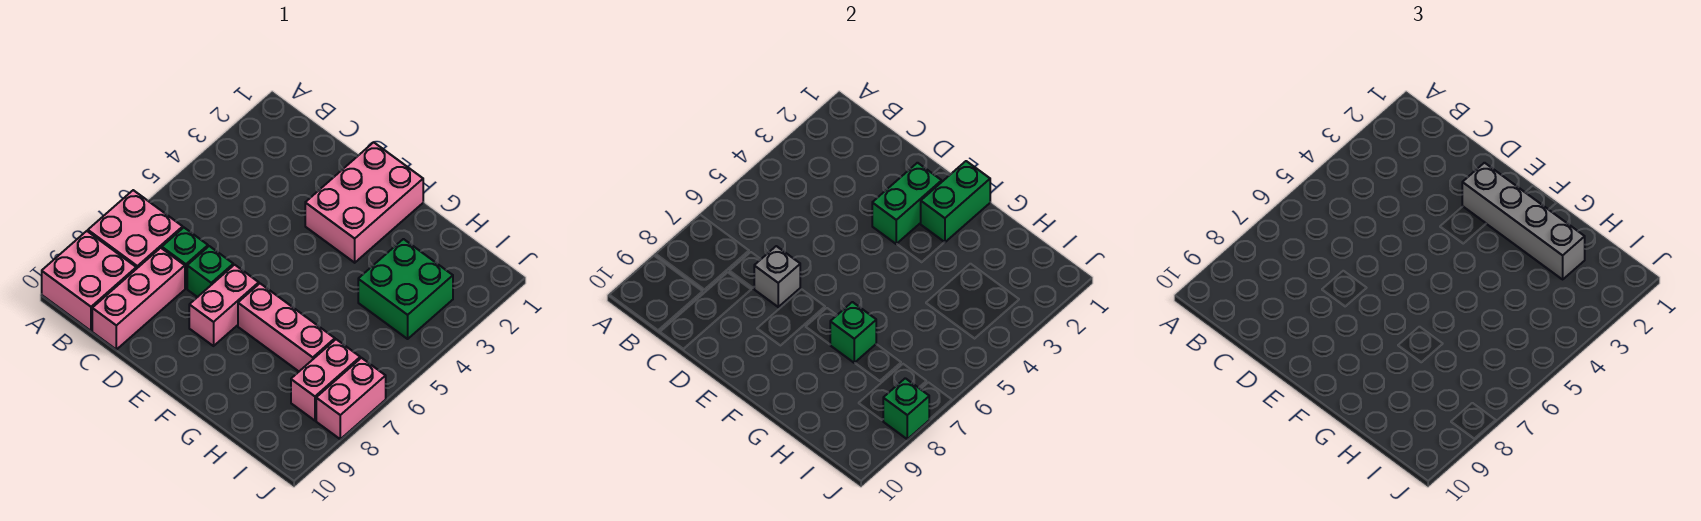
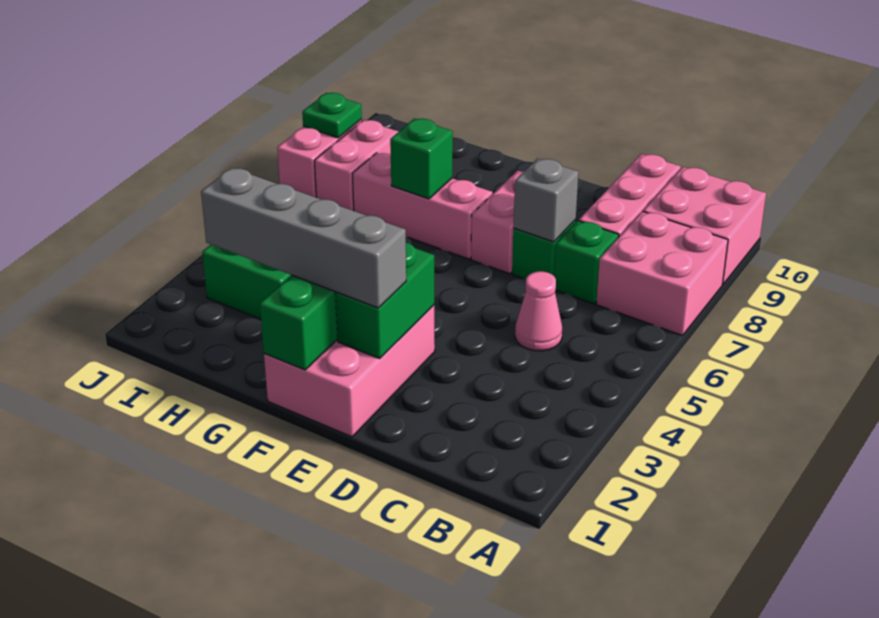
none -> pink 1x1 cone [515,271,562,351]
green 1x1 brick [883,378,929,439] -> green 1x1 plate [302,93,362,138]

